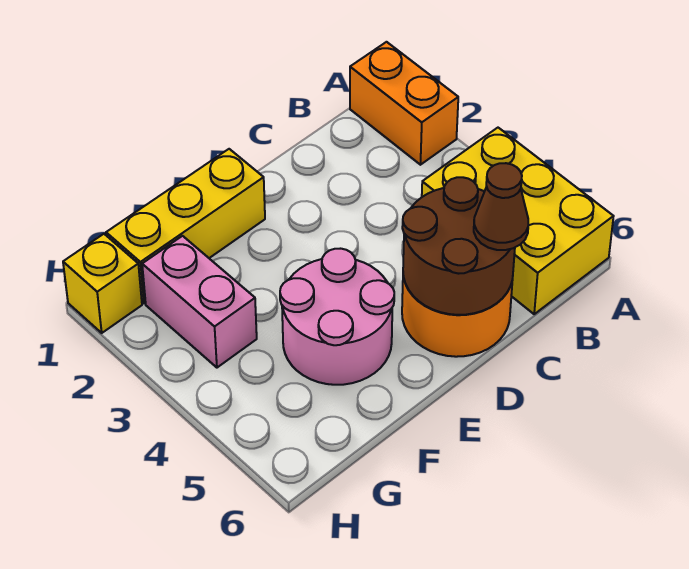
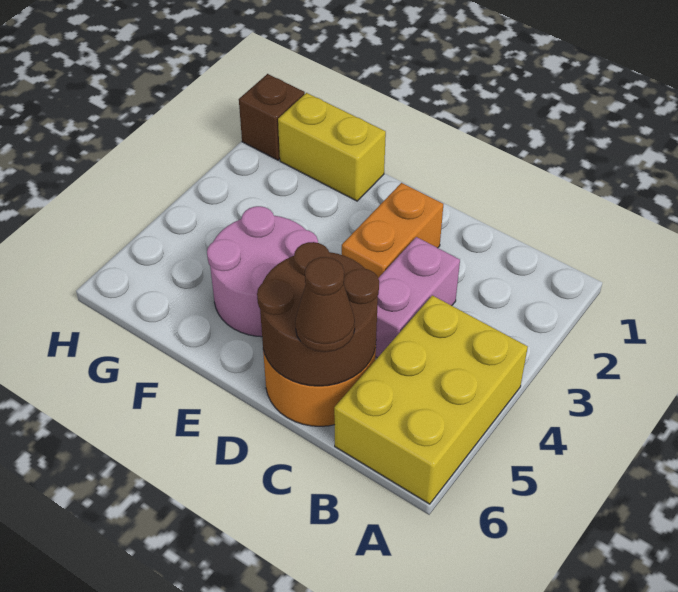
orange 1x2 brick [350,42,458,165] -> orange 1x2 brick moved to [342,183,443,278]
yellow 1x3 brick [106,149,265,303] -> yellow 1x2 brick [278,93,386,201]
pink 1x2 brick [142,236,257,368] -> pink 1x2 brick moved to [376,237,460,358]
yellow 1x1 brick [63,234,142,333] -> brown 1x1 brick [239,74,305,160]

